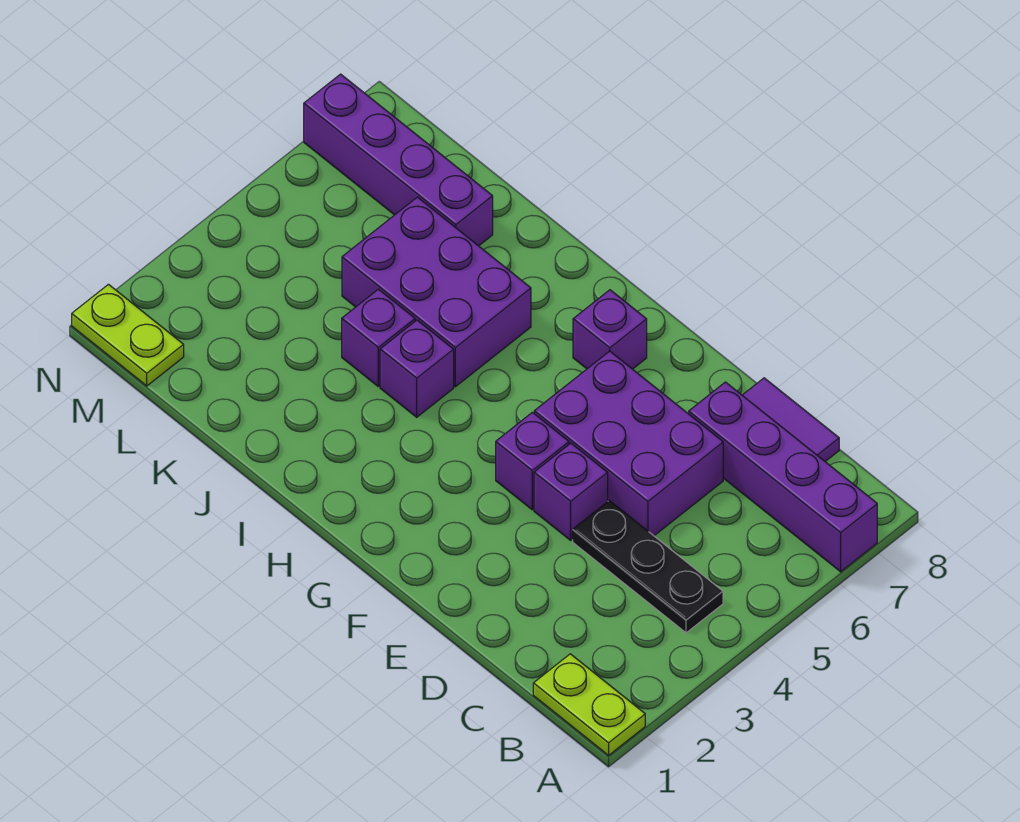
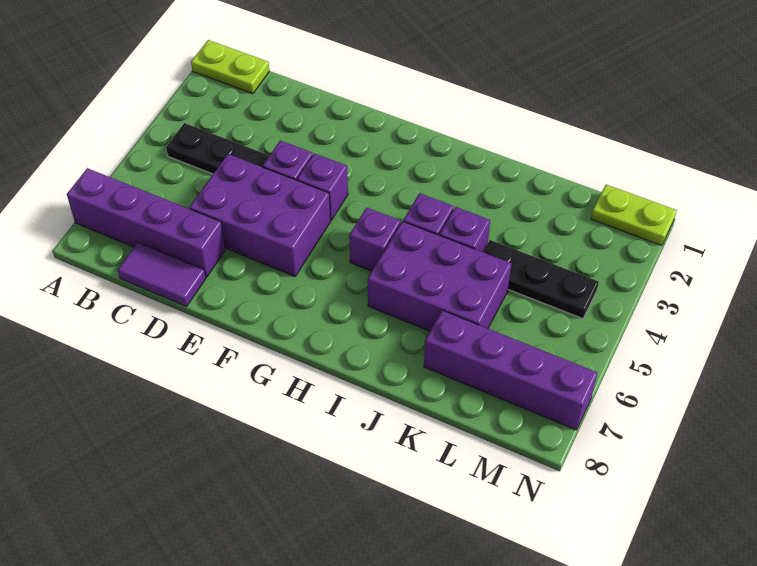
purple 1x1 brick [573,290,647,369] -> purple 1x1 brick moved to [349,207,401,271]
none -> black 1x3 plate [483,240,599,319]

